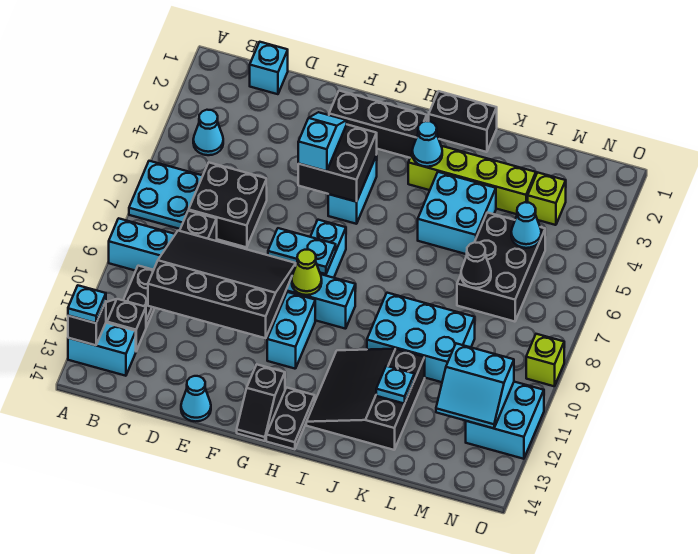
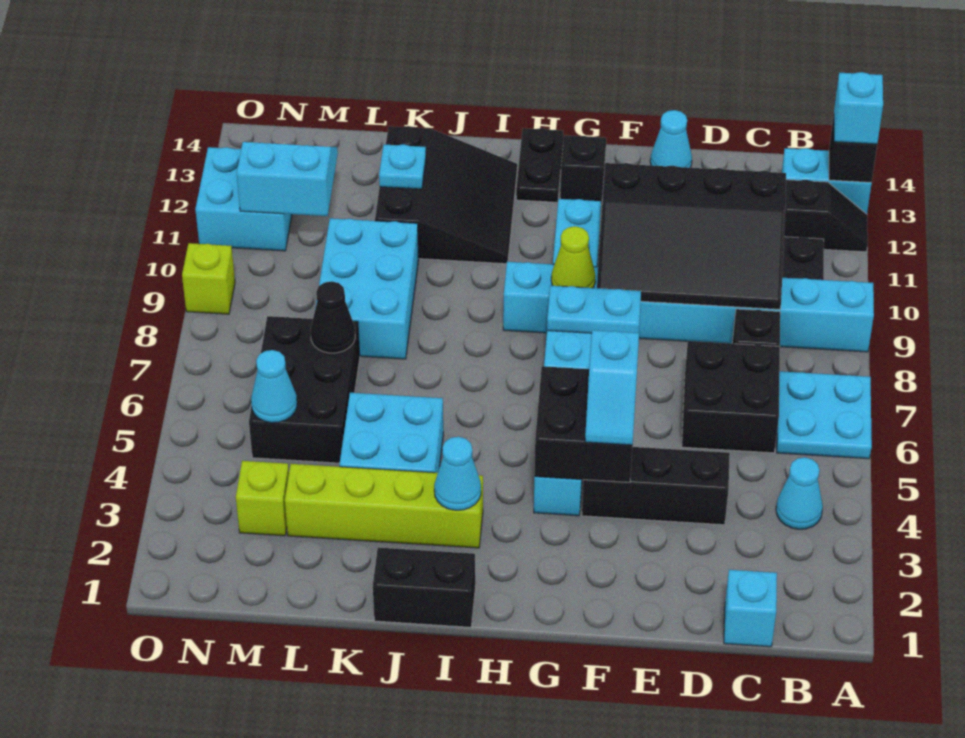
cyan 1x1 plate [68,286,106,323] -> cyan 1x1 brick [834,72,883,144]
black 1x3 brick [329,91,427,158] -> black 1x3 brick moved to [582,447,730,525]
cyan 2x3 brick [367,293,475,382] -> cyan 2x3 brick turned to [315,218,419,359]

